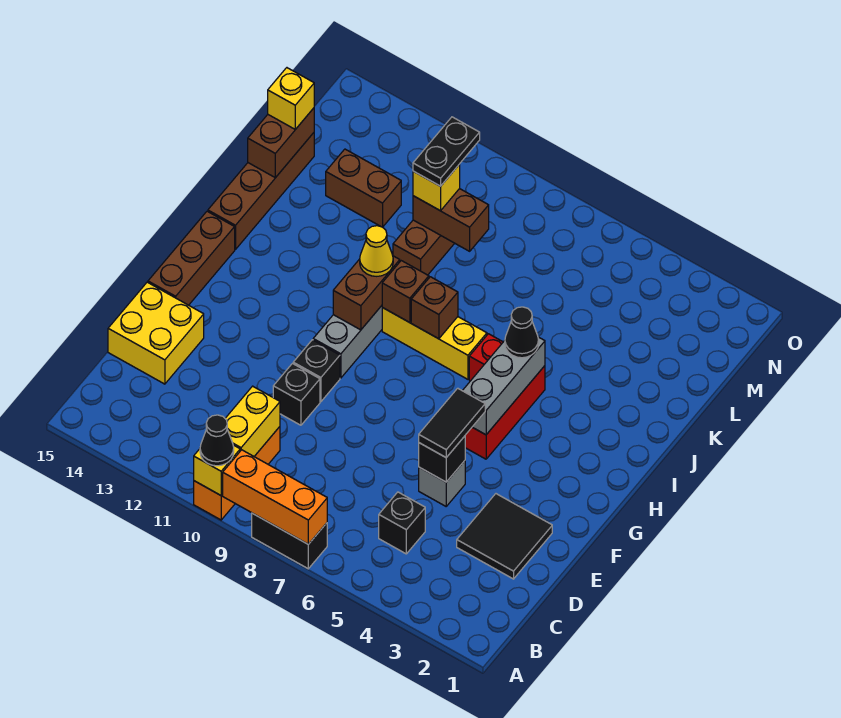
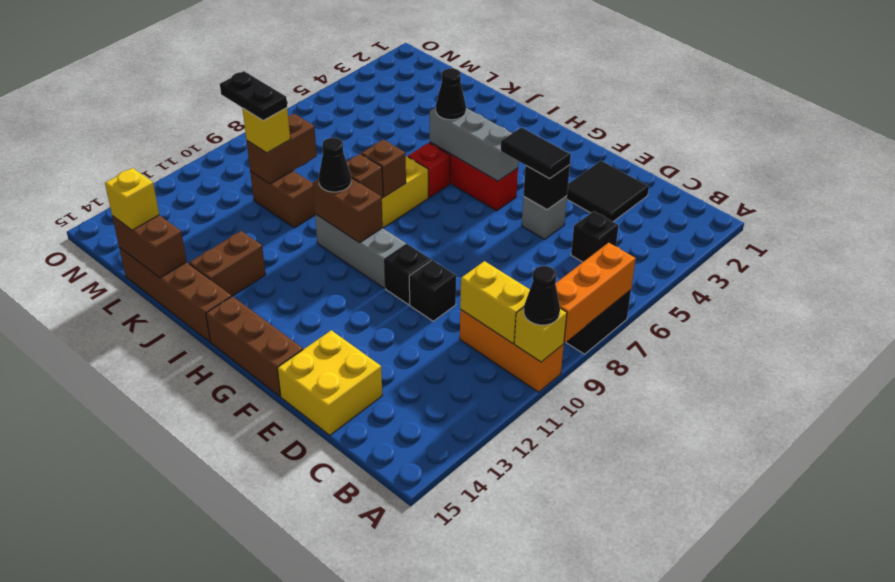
yellow 1x1 cone [360,226,393,276] -> black 1x1 cone [319,138,351,192]
brown 1x2 brick [326,149,401,227] -> brown 1x2 brick moved to [189,231,266,297]

